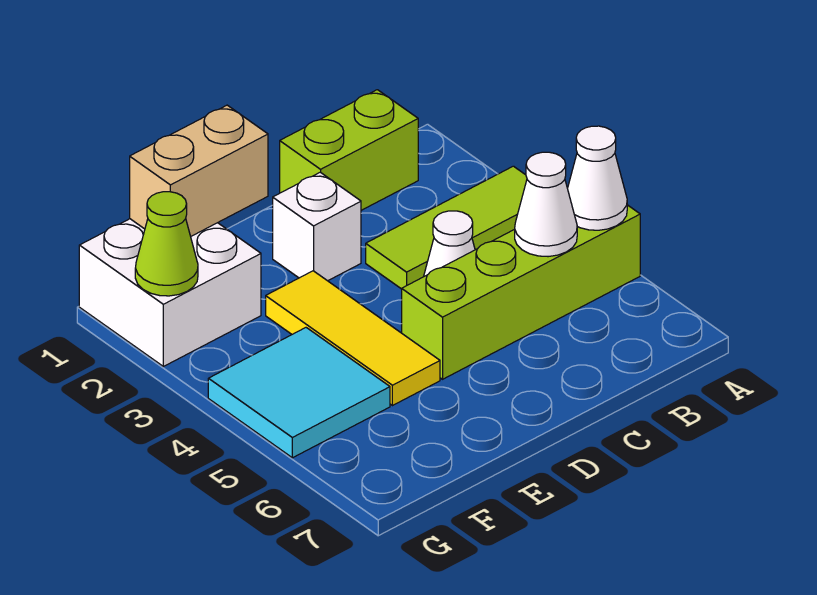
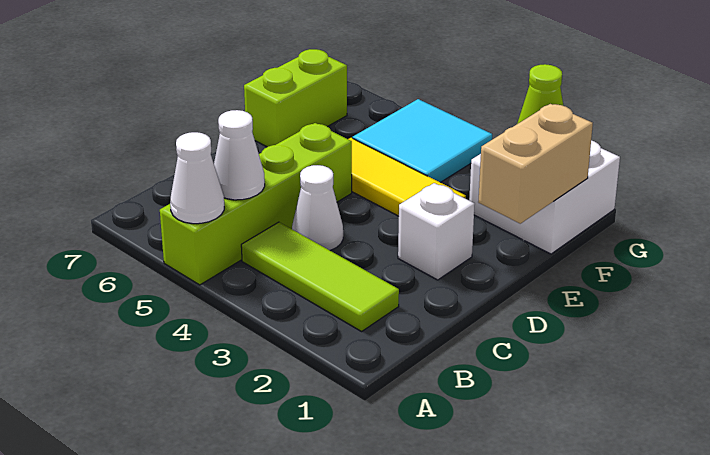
lime 1x3 tile [366,166,527,289] -> lime 1x3 tile turned to [241,222,399,331]
lime 1x2 brick [280,90,418,210] -> lime 1x2 brick moved to [244,49,347,147]

